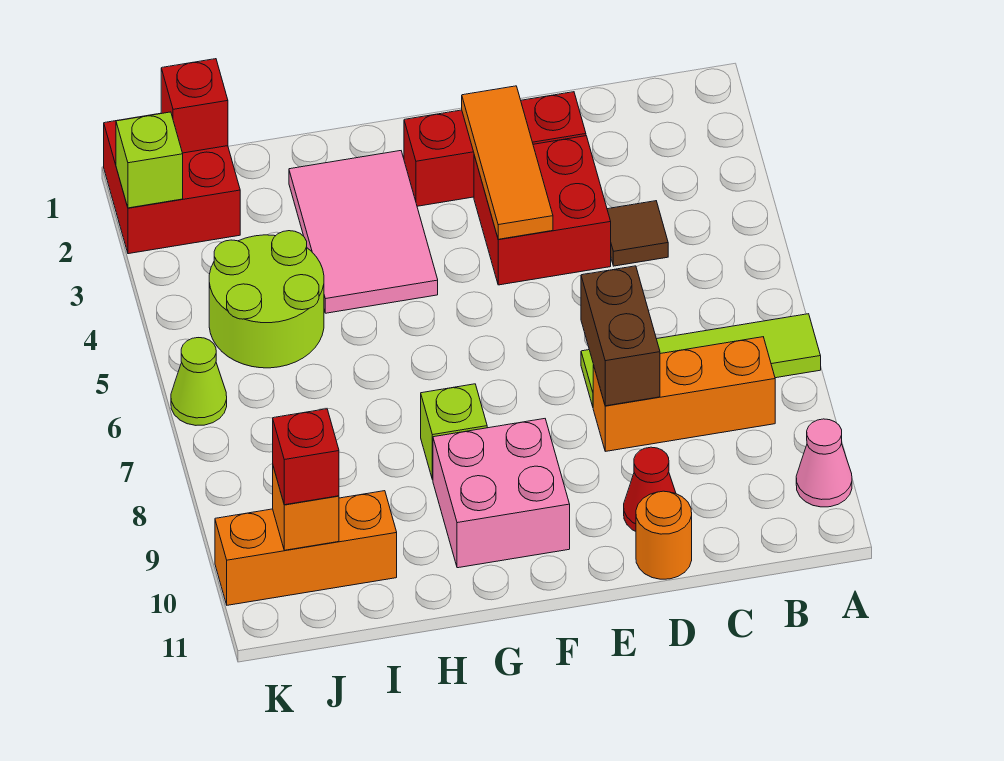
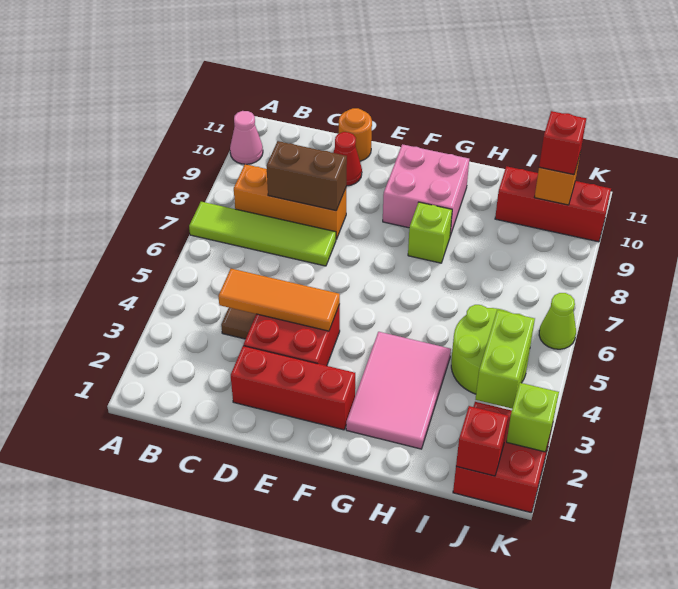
brown 1x2 brick [581,266,660,406] -> brown 1x2 brick turned to [266,141,347,211]
orange 1x3 tile [462,86,553,239] -> orange 1x3 tile turned to [218,269,340,331]
orange 1x3 brick [215,491,397,605] -> red 1x3 brick [495,166,611,242]
none -> lime 1x2 brick [475,310,535,409]

